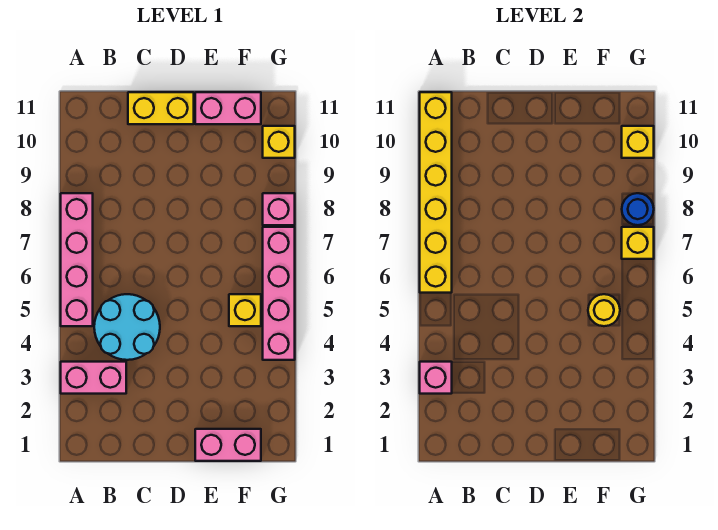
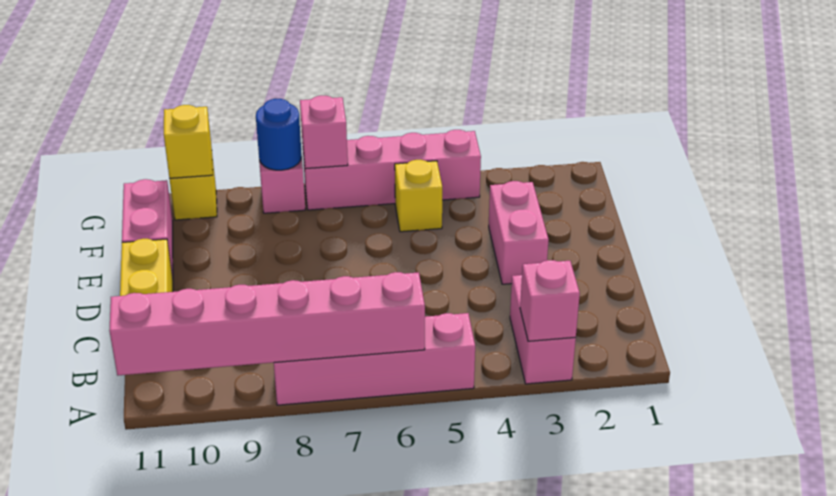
yellow 1x6 brick [420,92,452,293] -> pink 1x6 brick [109,272,425,375]
cyan 2x2 round brick [94,294,160,360] -> none
pink 1x2 brick [195,429,261,461] -> pink 1x2 brick moved to [489,181,549,284]
yellow 1x1 round brick [588,294,620,326] -> none
yellow 1x1 brick [622,227,654,259] -> pink 1x1 brick [300,95,348,169]

